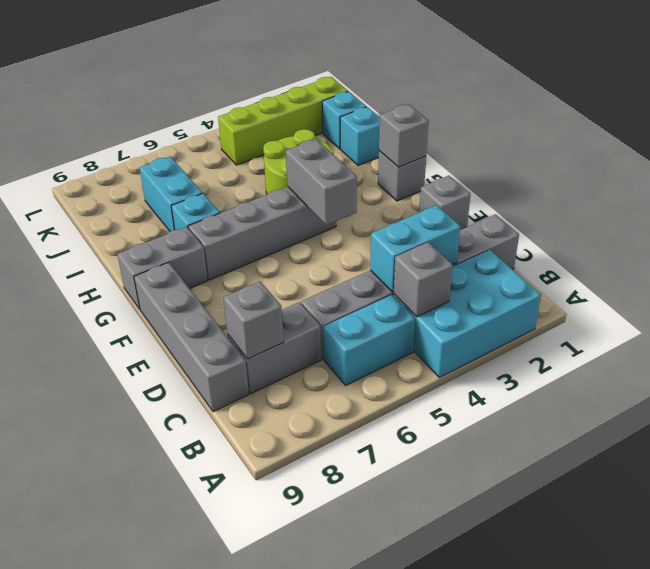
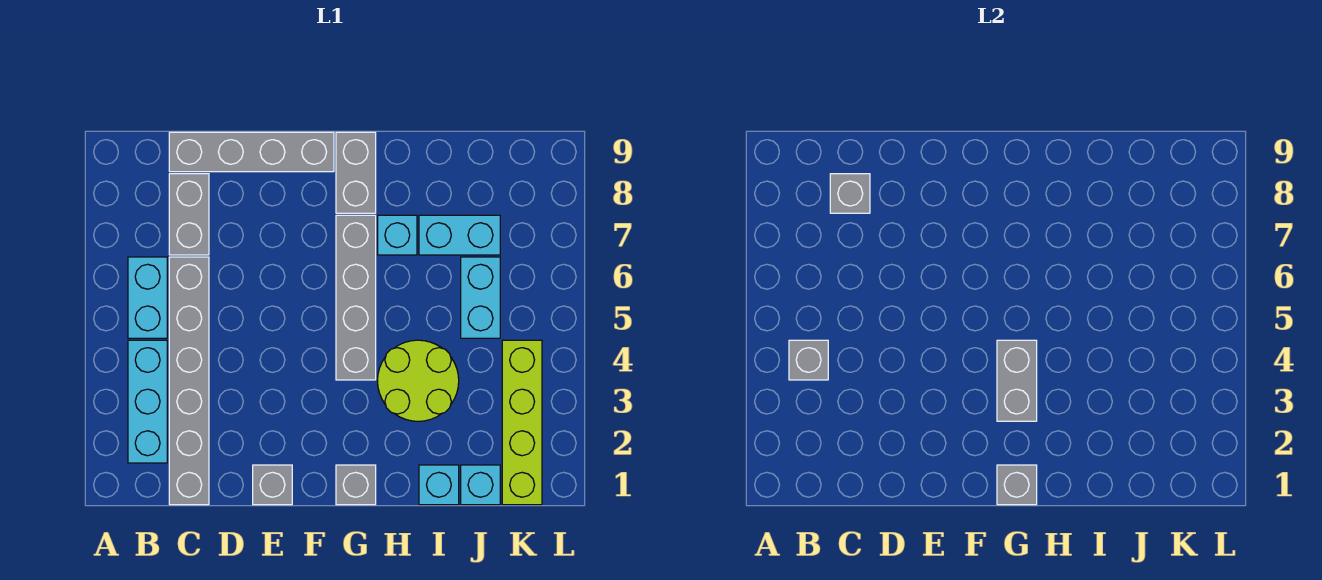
cyan 2x3 brick [393,250,541,378] -> cyan 1x3 brick [128,340,167,463]
cyan 1x2 brick [370,205,461,292] -> cyan 1x2 brick moved to [461,257,500,338]
grey 1x2 brick [286,139,357,225] -> grey 1x2 brick turned to [997,340,1037,421]

